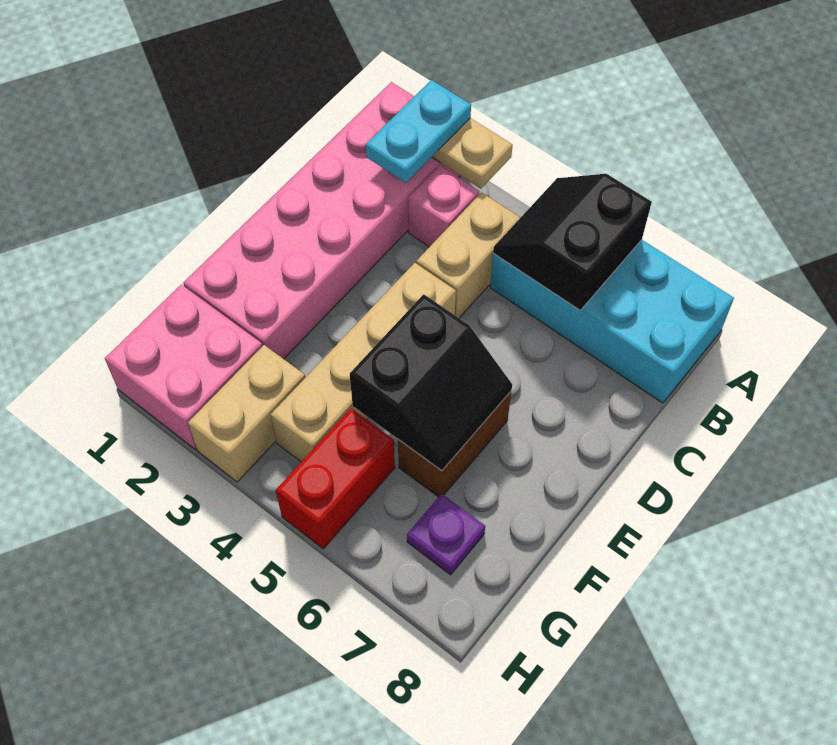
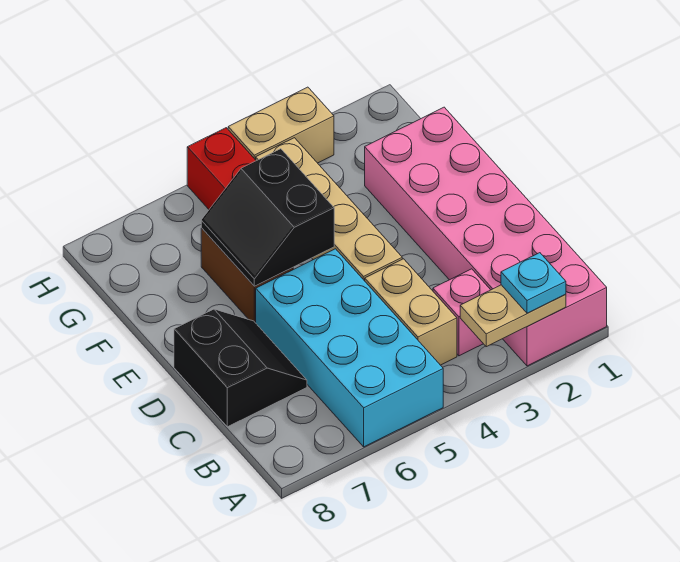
cyan 1x2 plate [366,80,471,183] -> cyan 1x1 plate [501,253,566,313]
cyan 2x4 brick [490,240,734,403] -> cyan 2x4 brick turned to [256,249,443,447]
black 2x2 slope [493,174,652,310] -> black 2x2 slope moved to [174,309,307,427]
pink 2x2 brick [105,284,262,450] -> none
tan 1x2 brick [188,345,305,482] -> tan 1x2 brick turned to [228,87,334,163]
purple 1x1 plate [407,494,485,575] -> none

